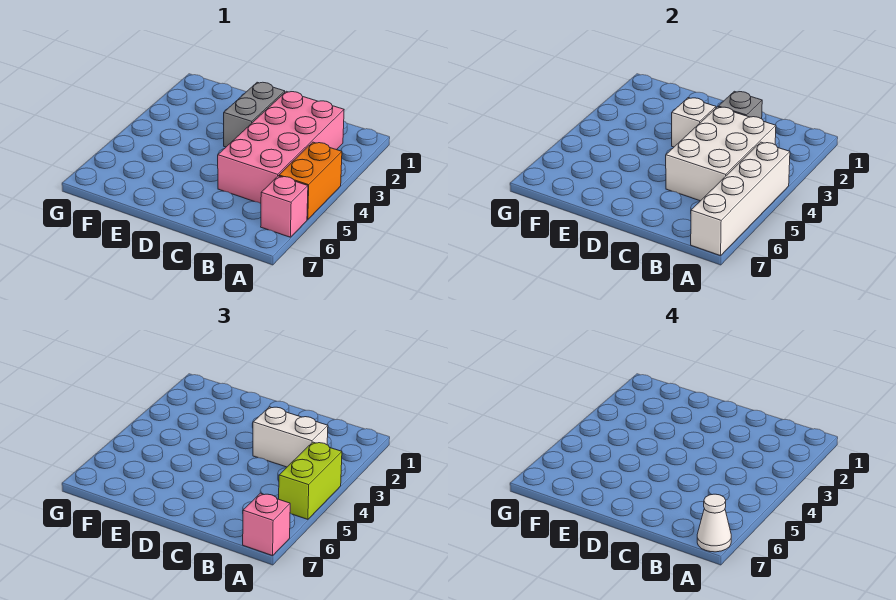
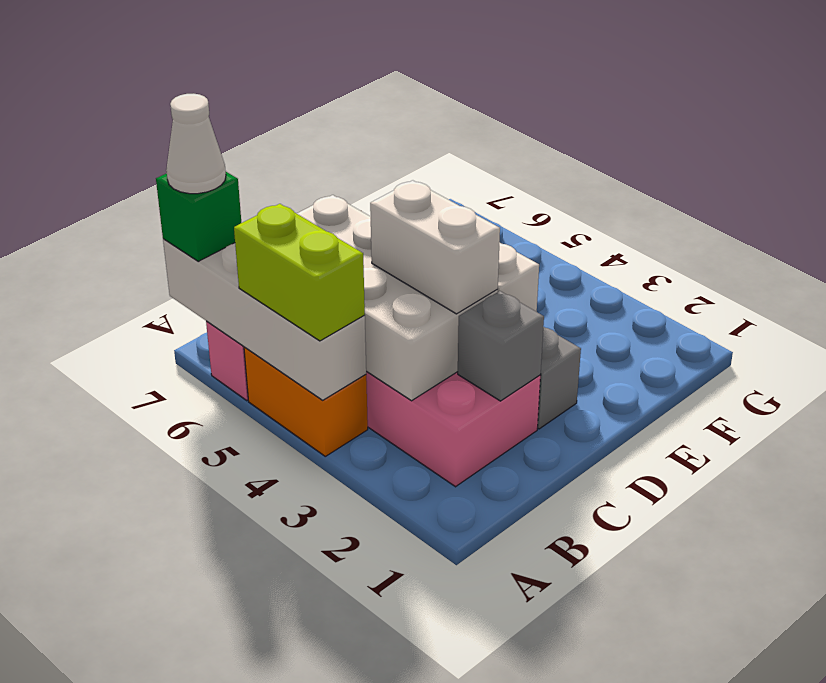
pink 1x1 brick [243,493,290,556] -> green 1x1 brick [156,172,241,261]
white 2x3 brick [666,107,776,201] -> white 2x4 brick [297,195,498,401]
white 1x2 brick [253,407,328,467] -> white 1x2 brick turned to [370,180,500,314]

